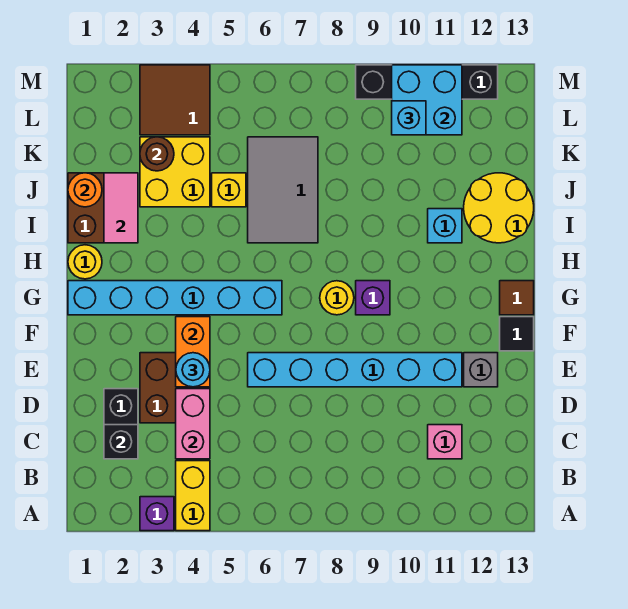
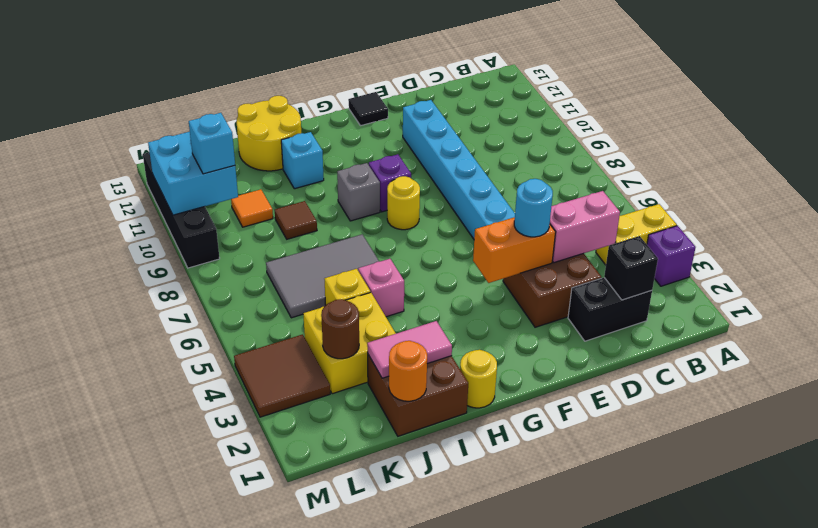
pink 1x1 brick [428,425,462,459] -> pink 1x1 brick moved to [358,259,404,317]
grey 1x1 brick [464,353,498,387] -> grey 1x1 brick moved to [337,163,380,221]
cyan 1x6 brick [68,281,282,315] -> none
brown 1x1 tile [500,281,534,315] -> brown 1x1 tile moved to [275,201,317,239]
none -> orange 1x1 tile [231,189,273,227]

